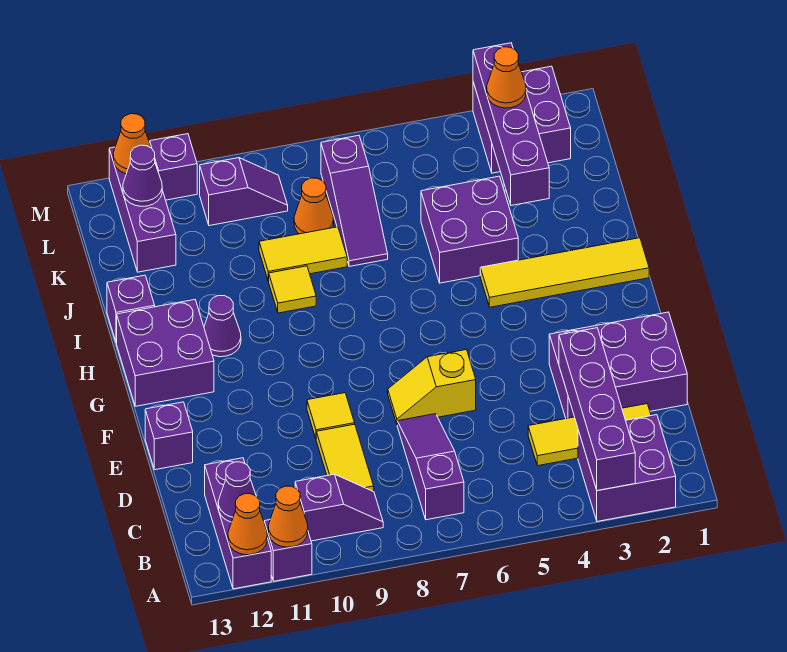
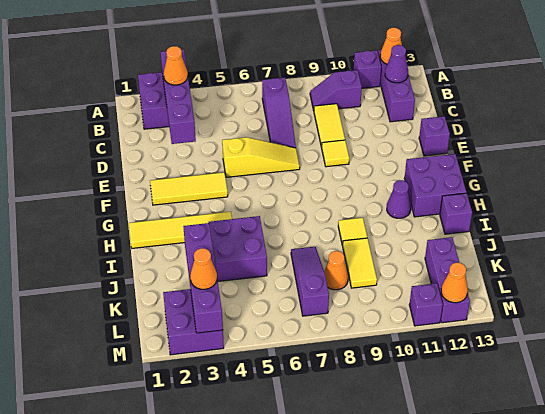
orange 1x1 cone [268,486,308,547] -> orange 1x1 cone moved to [164,46,188,85]
yellow 1x3 tile [528,404,651,466] -> yellow 1x3 tile moved to [150,172,228,205]
purple 2x3 brick [549,312,687,419] -> none
yellow 1x2 slope [388,350,476,424] -> yellow 1x3 slope [222,137,300,177]
yellow 1x2 tile [259,227,347,281] -> yellow 1x2 tile turned to [343,238,377,288]
purple 1x2 slope [200,158,288,226] -> none
purple 1x1 cone [123,145,162,206] -> none

